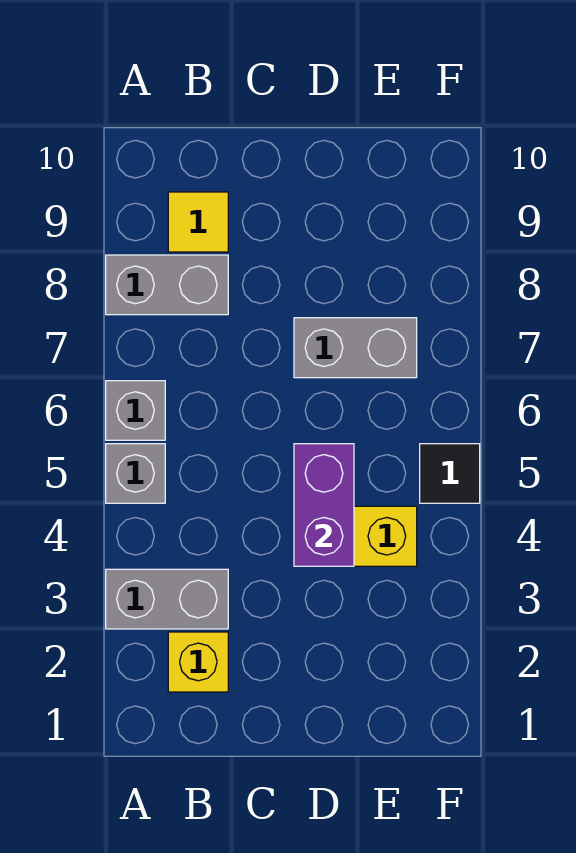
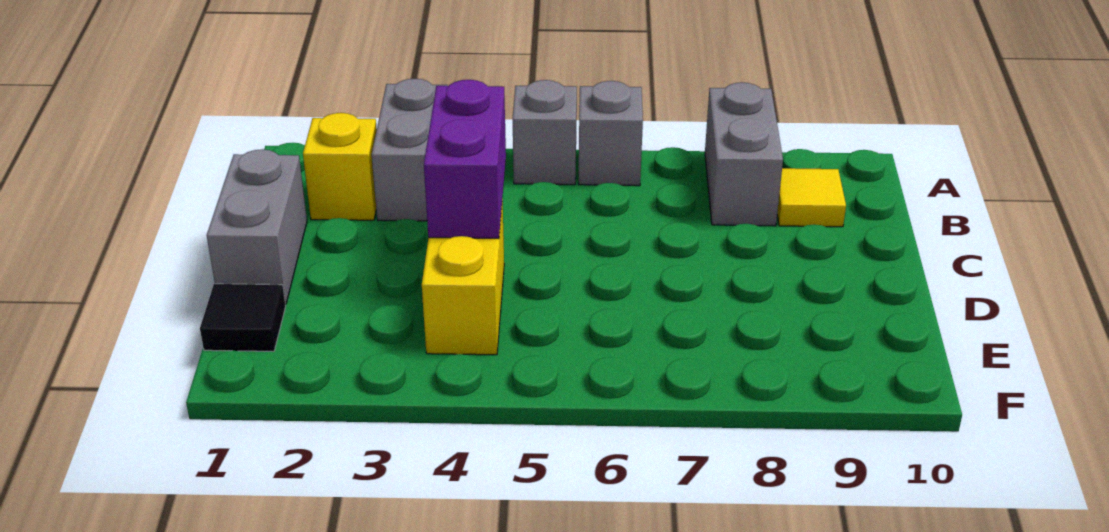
purple 1x2 brick [294,444,354,566] -> purple 1x2 brick turned to [424,80,506,239]
grey 1x2 brick [294,318,417,378] -> grey 1x2 brick moved to [207,149,307,304]
black 1x1 tile [420,444,480,503] -> black 1x1 tile moved to [200,284,286,351]

